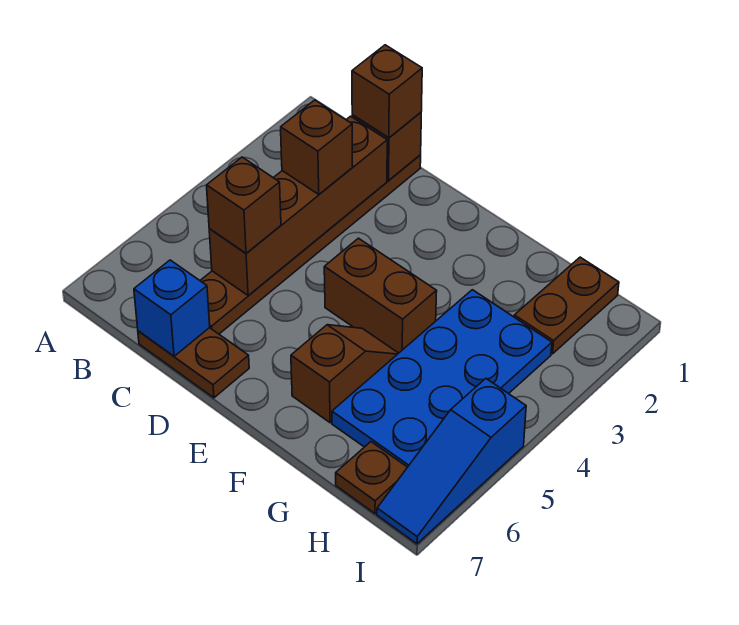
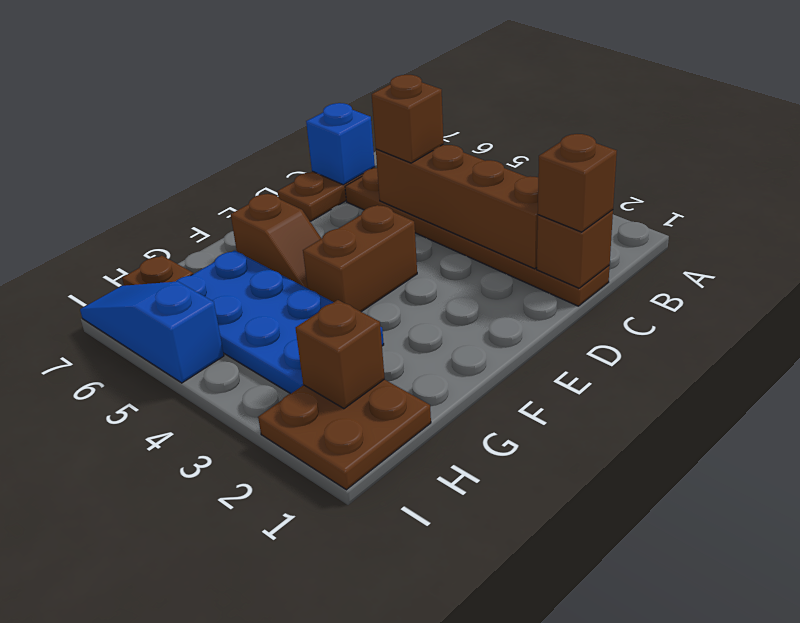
brown 1x1 brick [281,100,353,194] -> brown 1x1 brick moved to [296,300,385,409]
brown 1x2 plate [514,257,619,354] -> brown 2x2 plate [258,379,431,490]

